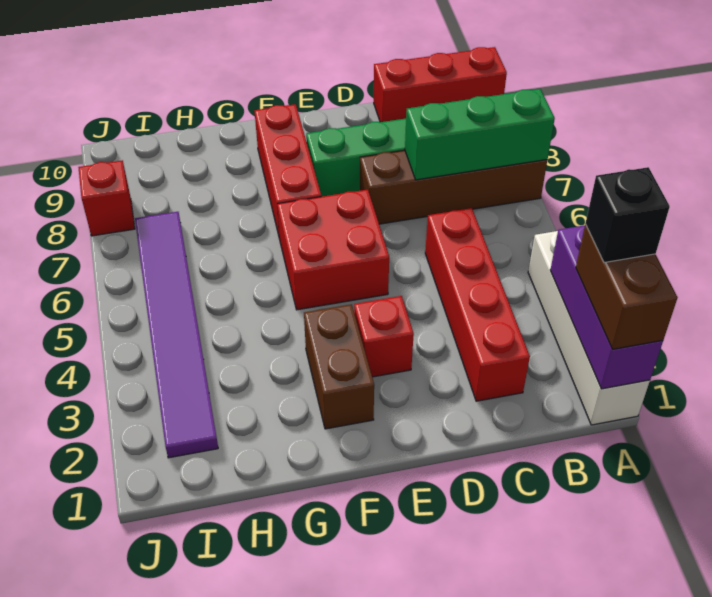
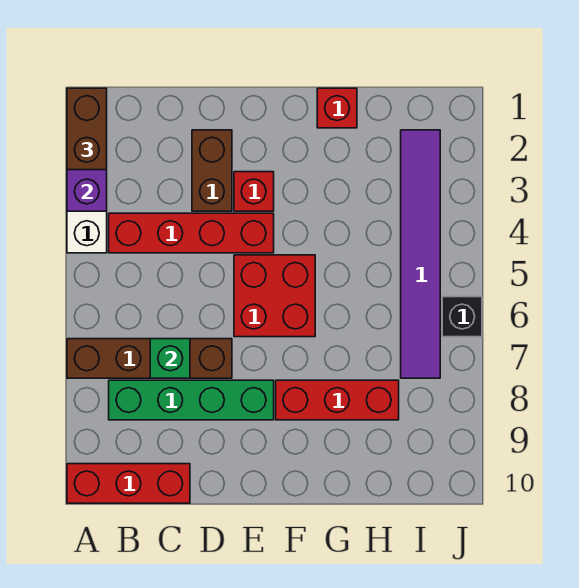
black 1x1 brick [585,167,670,263] -> black 1x1 brick moved to [442,297,482,337]
green 1x3 brick [405,89,555,180] -> green 1x1 brick [150,339,190,378]
red 1x4 brick [425,208,530,401] -> red 1x4 brick turned to [109,213,274,253]
brown 1x2 brick [304,304,374,429] -> brown 1x2 brick moved to [192,130,232,211]
red 1x3 brick [254,104,321,239] -> red 1x3 brick turned to [276,380,399,420]
red 1x1 brick [78,160,135,236] -> red 1x1 brick moved to [317,88,357,128]

